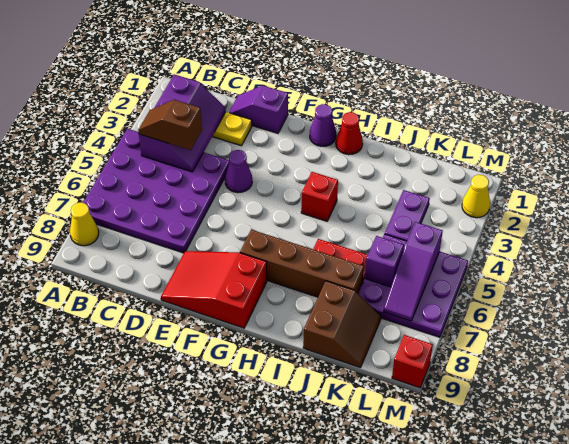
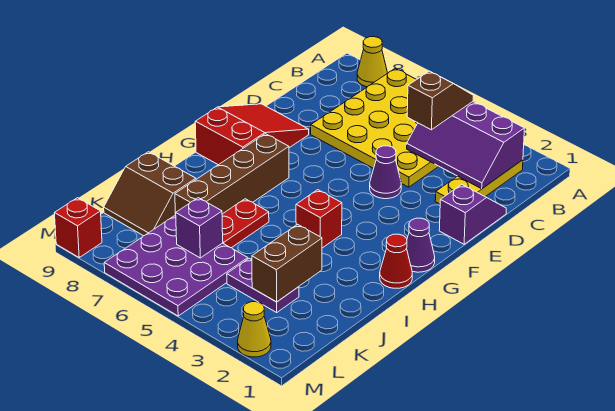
purple 4x4 plate [83,129,229,253] -> yellow 4x4 plate [311,69,439,187]
none -> brown 1x2 brick [252,224,322,302]
purple 1x3 slope [384,222,443,321] -> none

